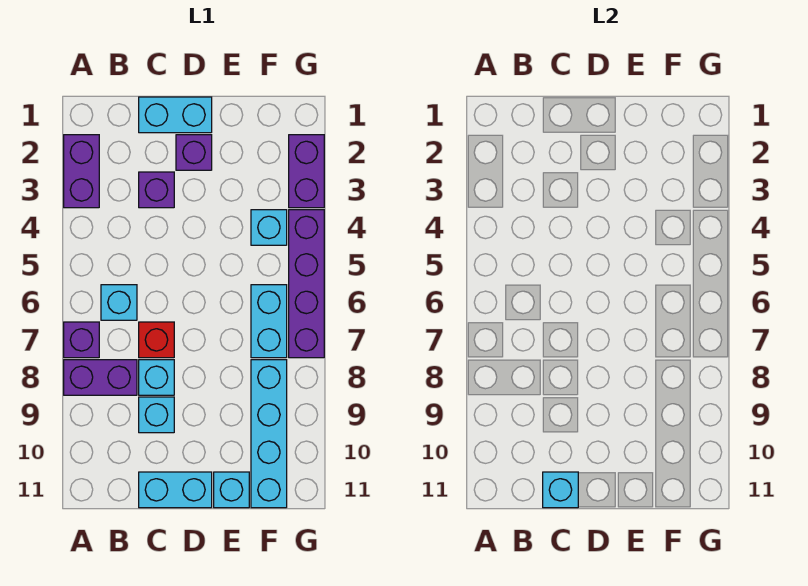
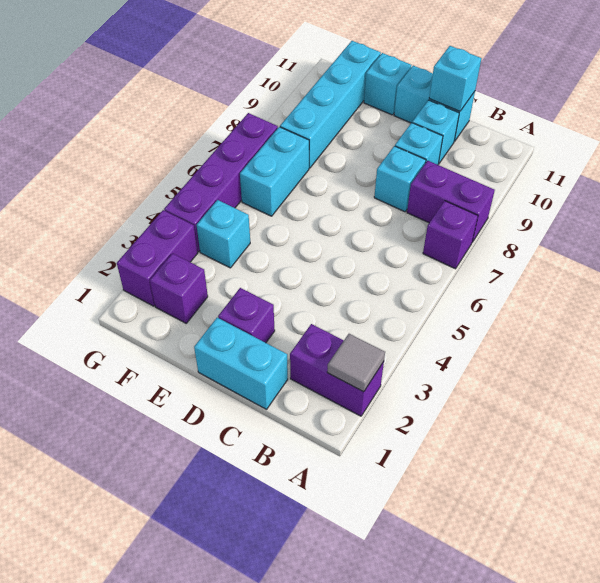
purple 1x2 brick [64,135,99,208] -> purple 1x2 brick turned to [290,324,384,416]
none -> grey 1x1 tile [327,334,385,392]
cyan 1x1 brick [101,285,137,320] -> cyan 1x1 brick moved to [412,100,459,164]
purple 1x1 brick [139,172,174,208] -> purple 1x1 brick moved to [150,253,208,323]
red 1x1 brick [139,322,174,358] -> none

